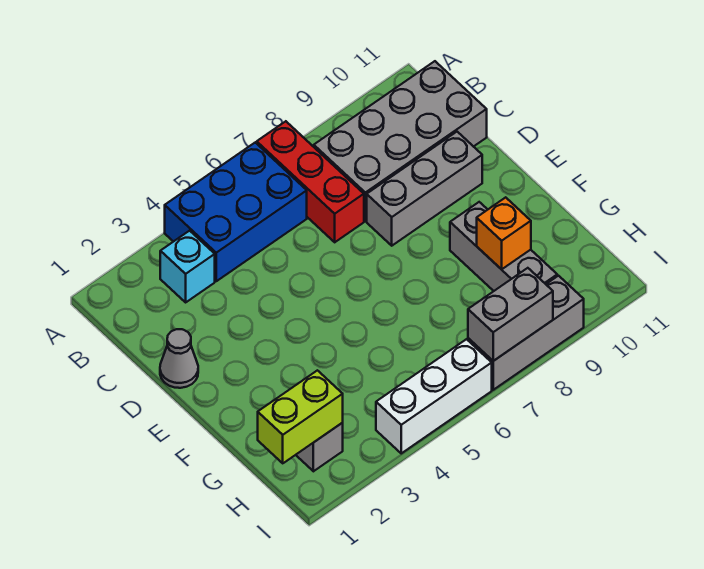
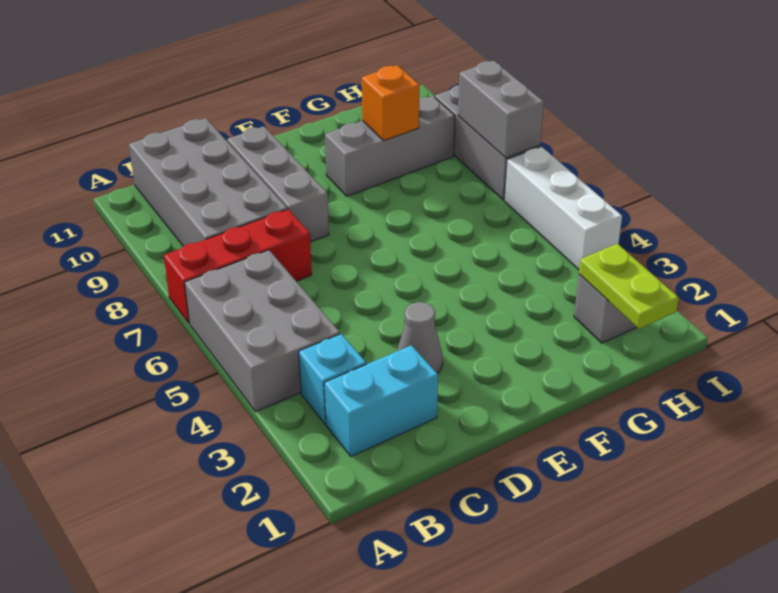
blue 2x3 brick [165,143,307,281] -> grey 2x3 brick [185,250,340,412]
none -> cyan 1x2 brick [324,345,438,456]
grey 1x1 cone [160,329,198,388] -> grey 1x1 cone moved to [397,302,443,374]
lime 1x2 brick [258,370,343,463] -> lime 1x2 plate [579,244,679,329]

